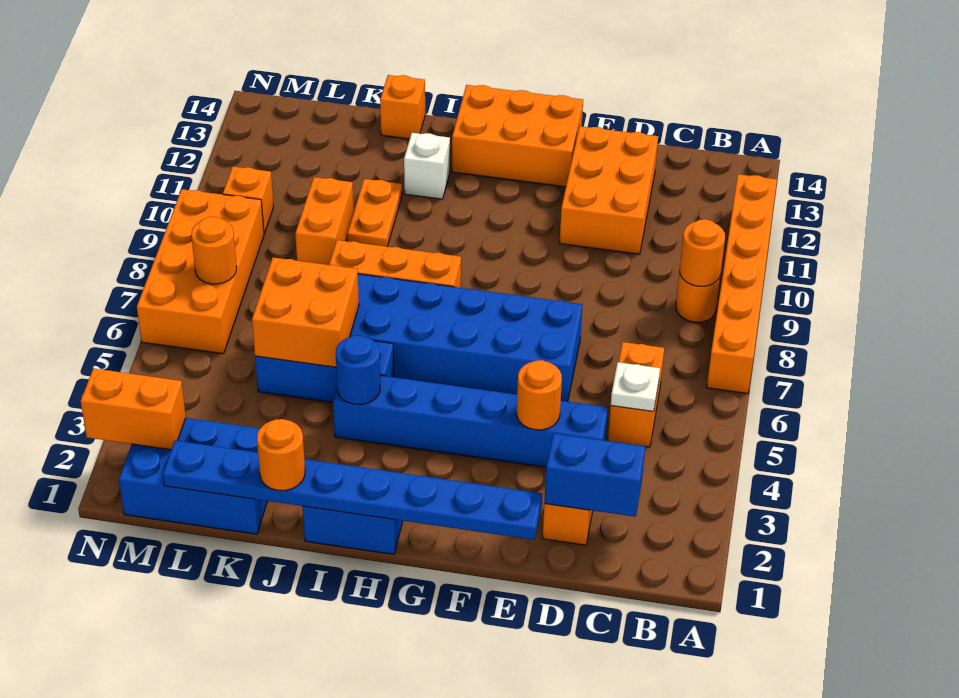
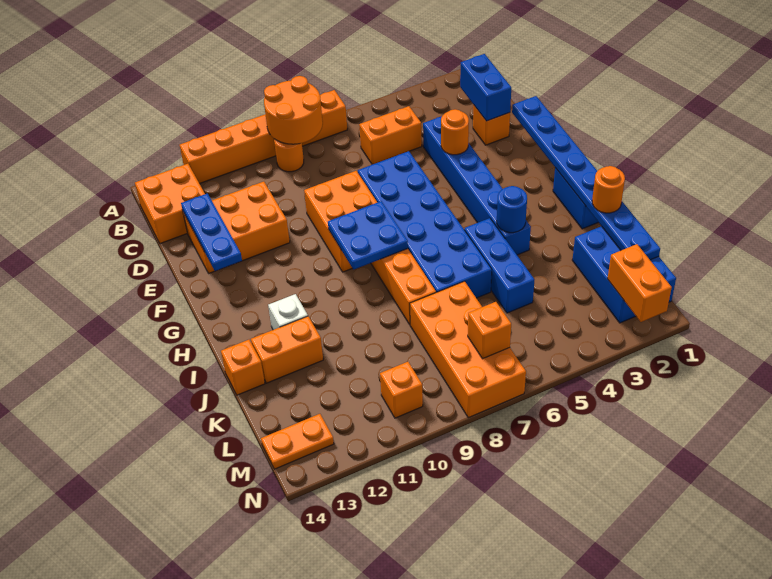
orange 1x1 round brick [680,219,725,286] -> orange 2x2 round brick [264,76,323,144]
white 1x1 plate [611,362,660,411] -> none
none -> blue 1x3 plate [181,193,242,271]
orange 2x3 brick [452,85,583,187] -> orange 2x3 brick moved to [304,171,377,272]
none -> blue 2x2 plate [328,201,408,270]
orange 2x2 brick [252,258,359,367] -> orange 2x2 brick moved to [135,164,205,244]
orange 1x2 plate [347,179,402,247] -> orange 1x2 plate moved to [261,414,334,469]
orange 1x2 brick [295,177,354,265] -> orange 1x2 brick moved to [251,316,323,383]
orange 2x4 brick [137,189,264,354] -> orange 2x4 brick turned to [410,281,526,418]
orange 1x1 round brick [191,217,237,284] -> orange 1x1 brick [468,302,511,359]

